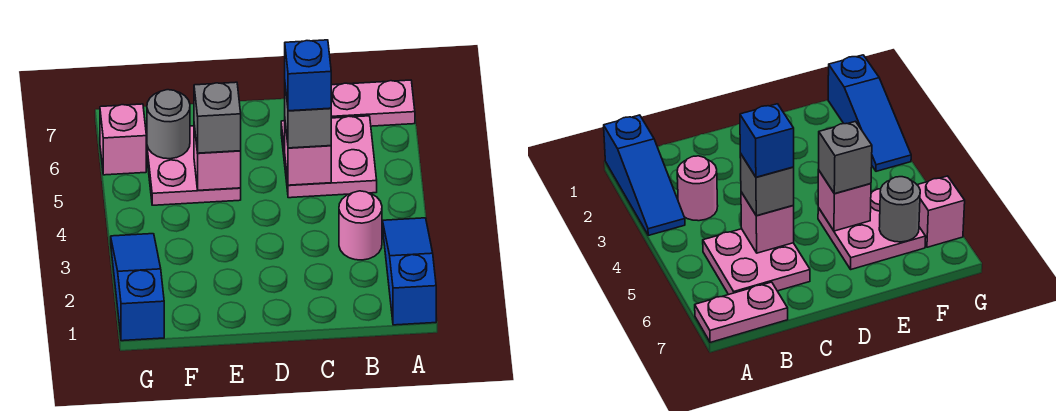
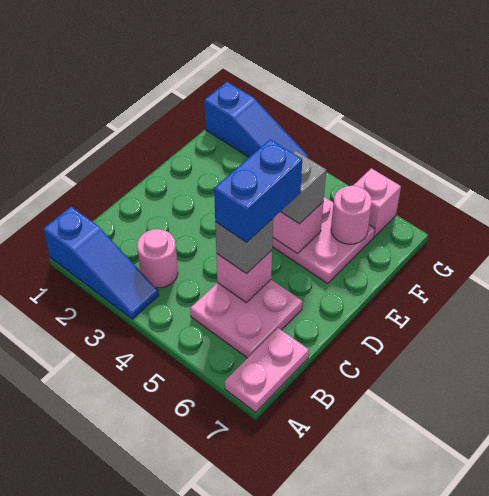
blue 1x1 brick [285,40,331,111] -> blue 1x2 brick [214,139,302,242]
grey 1x1 round brick [147,90,190,159] -> pink 1x1 round brick [331,186,372,244]

